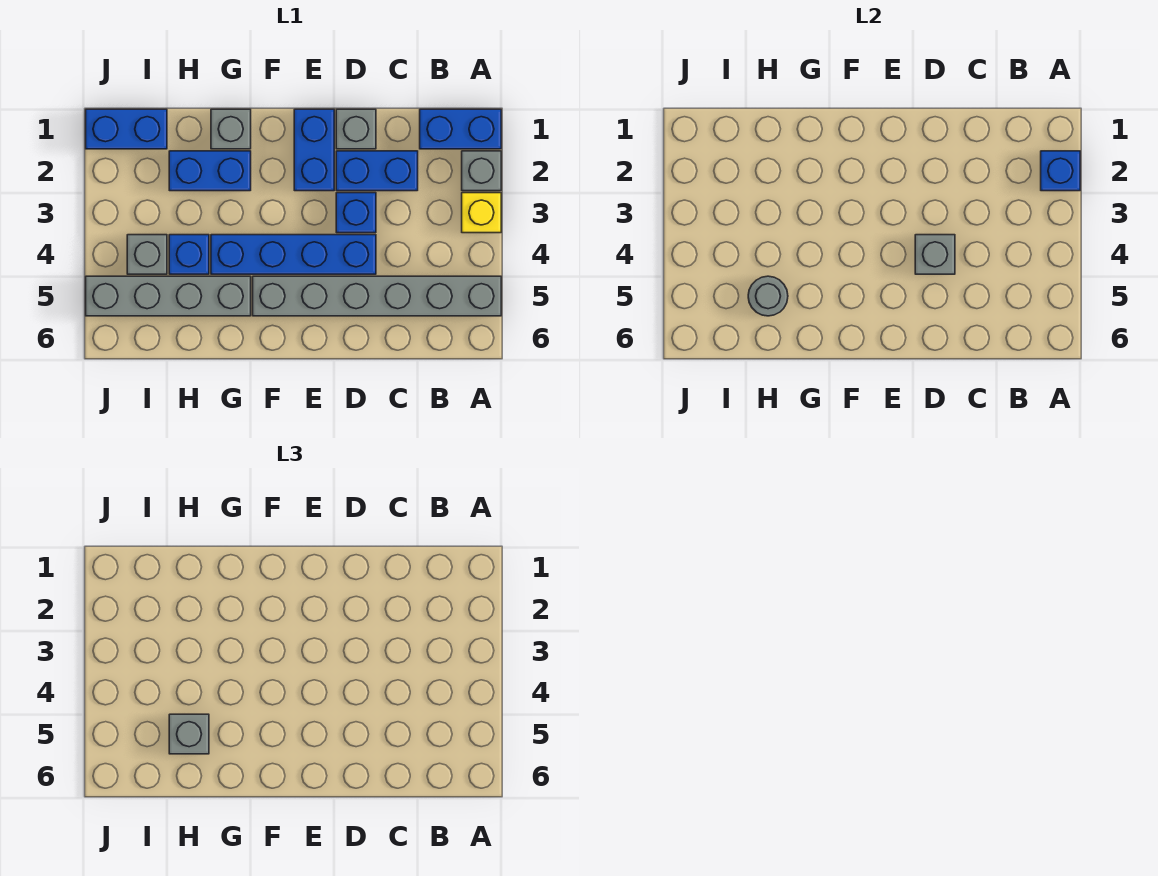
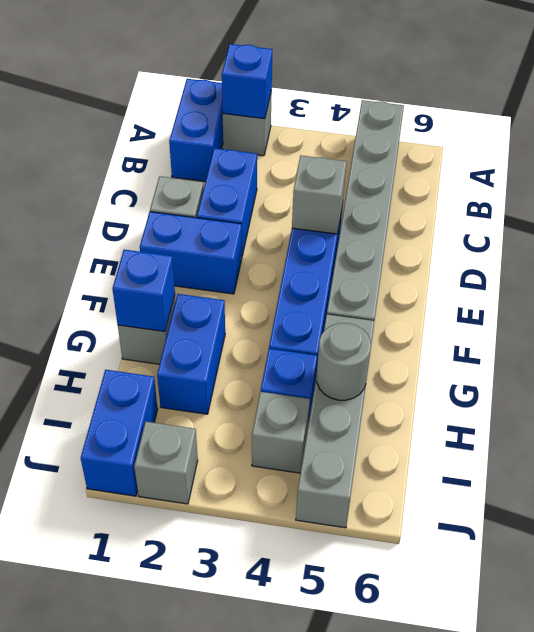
yellow 1x1 brick [462,193,501,233] -> none
blue 1x1 brick [336,193,376,233] -> blue 1x1 brick moved to [112,250,175,332]
grey 1x1 brick [169,714,209,754] -> grey 1x1 brick moved to [134,422,198,504]

